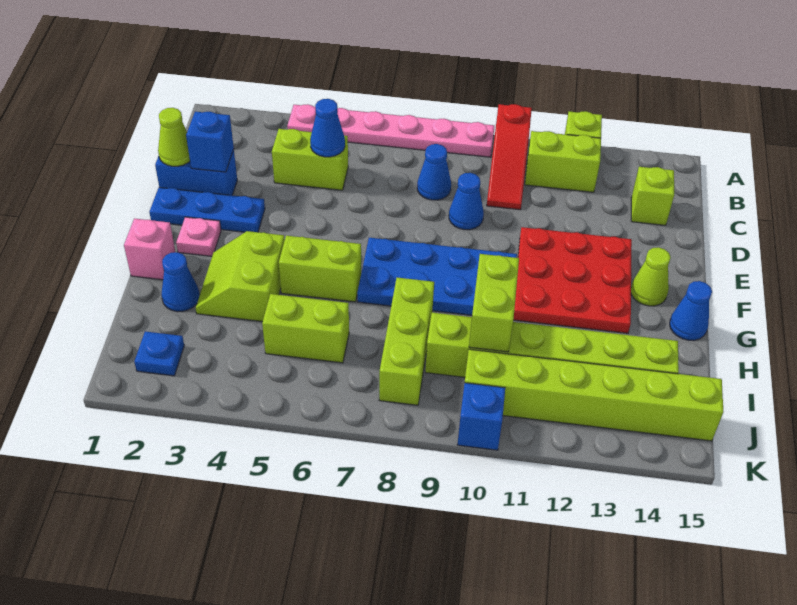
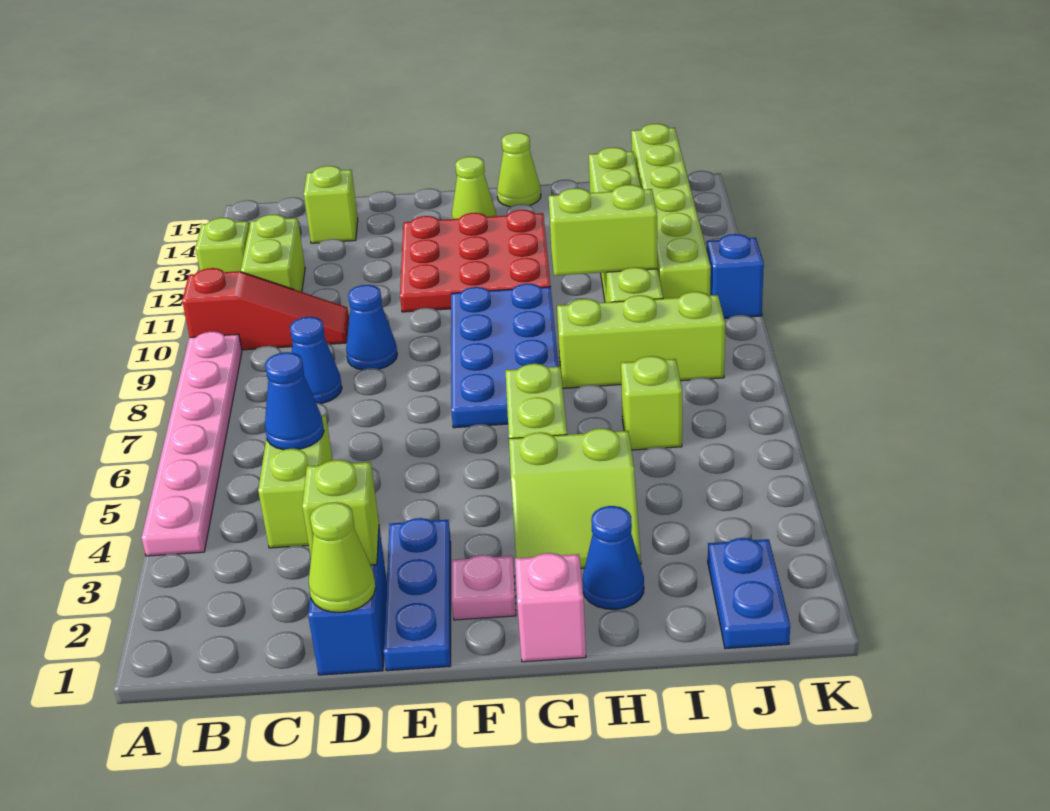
blue 1x1 brick [186,112,234,172] -> lime 1x1 brick [302,460,379,565]
blue 1x1 cone [670,281,712,340] -> lime 1x1 cone [497,133,541,207]
lime 1x2 brick [262,294,349,363] -> lime 1x1 brick [621,356,682,450]
blue 1x1 plate [134,331,184,376] -> blue 1x2 plate [708,538,790,649]

